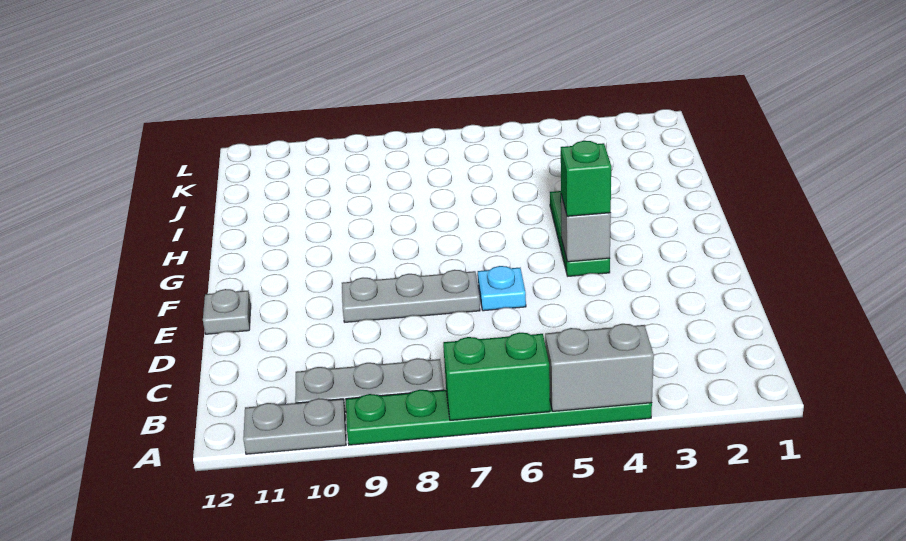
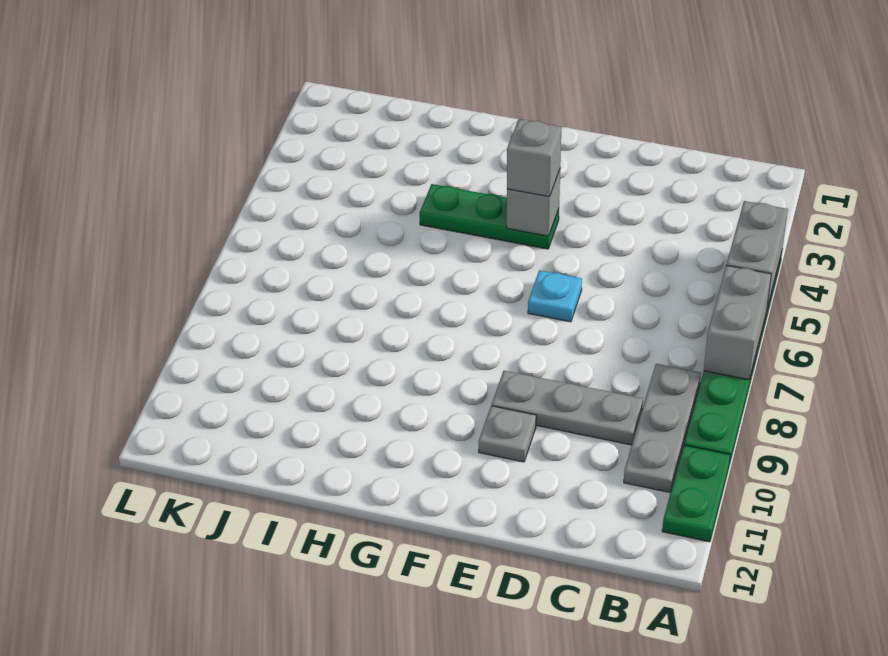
green 1x2 brick [443,333,550,420] -> grey 1x2 brick [704,265,771,380]
grey 1x2 plate [243,398,346,454] -> green 1x2 plate [662,445,730,542]
grey 1x3 plate [342,270,480,322] -> grey 1x3 plate turned to [492,371,643,445]
grey 1x1 plate [203,289,251,334] -> grey 1x1 plate moved to [479,406,536,462]
green 1x1 brick [561,141,611,216] -> grey 1x1 brick [507,119,561,197]

